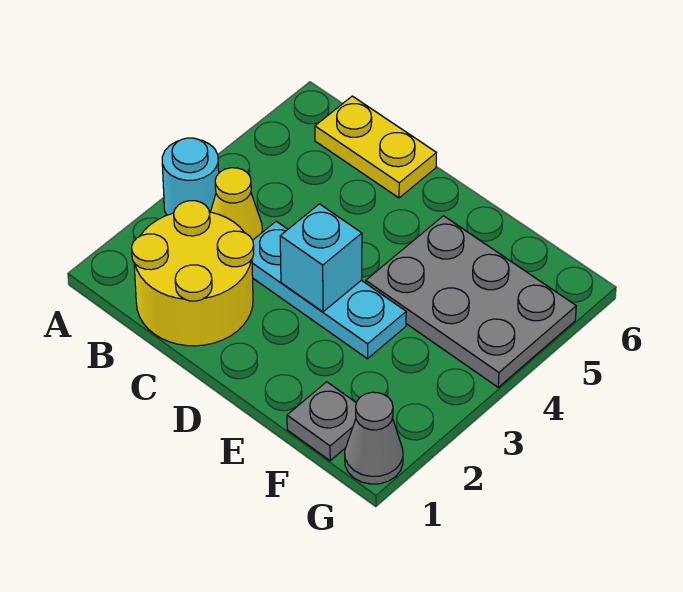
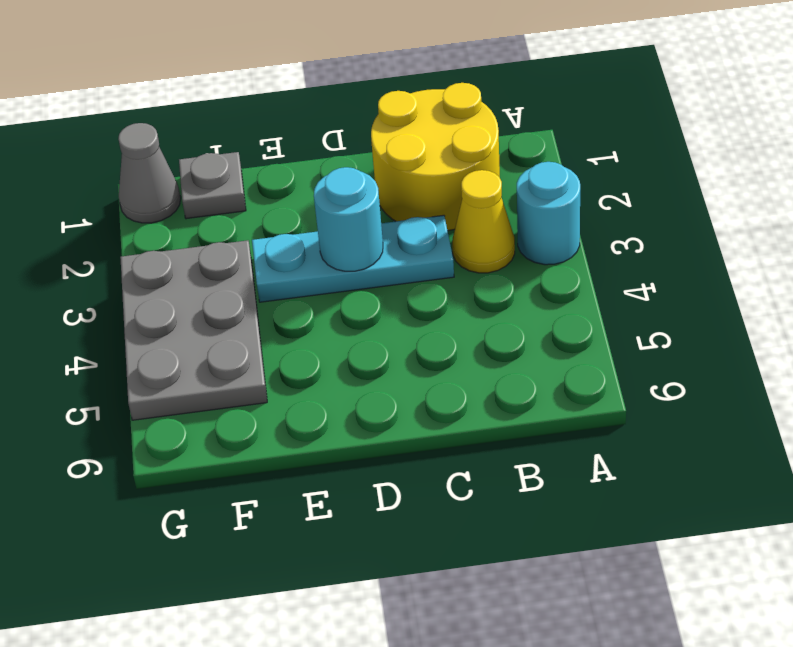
yellow 1x2 plate [315,96,436,198] -> none
cyan 1x1 brick [280,204,362,312] -> cyan 1x1 round brick [314,167,383,271]
grey 2x3 plate [366,216,576,387] -> grey 2x3 plate turned to [120,240,267,420]

